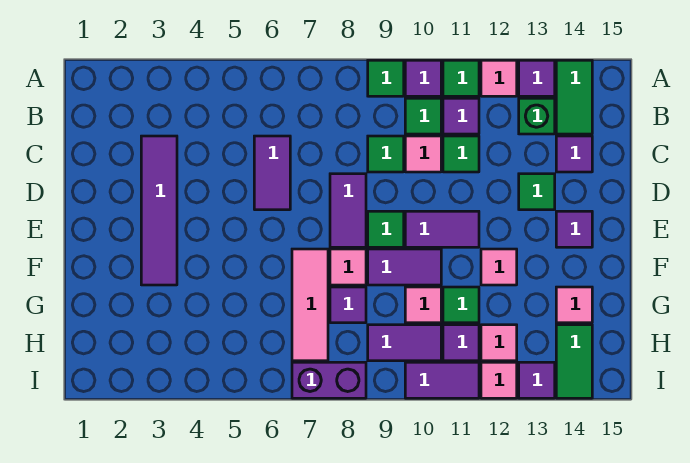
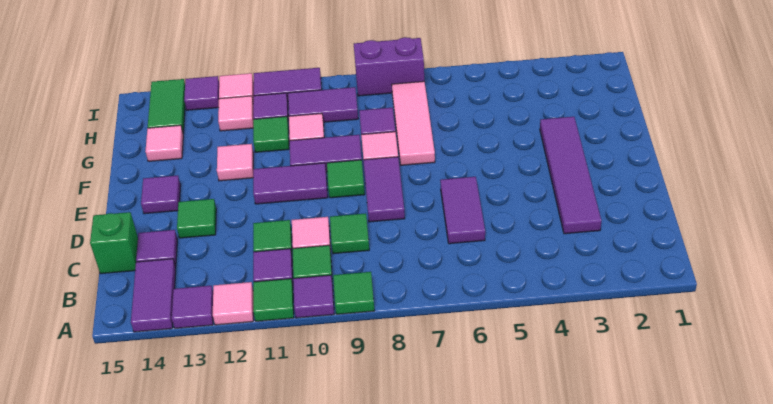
green 1x2 tile [556,60,592,134] -> purple 1x2 tile [131,259,176,332]
green 1x1 brick [519,98,555,134] -> green 1x1 brick moved to [90,212,138,274]

